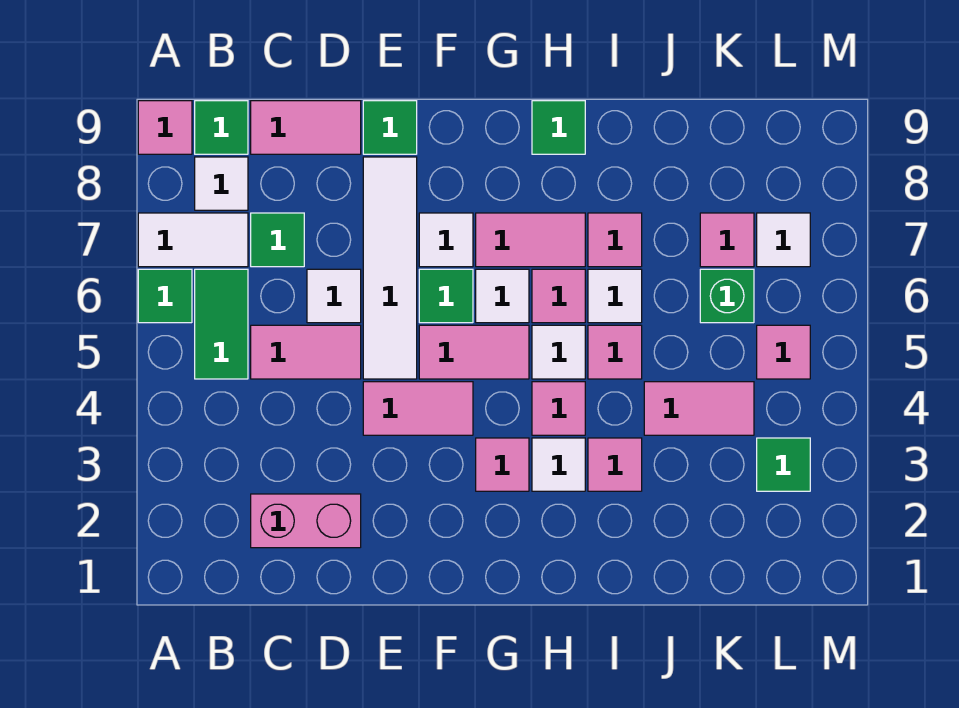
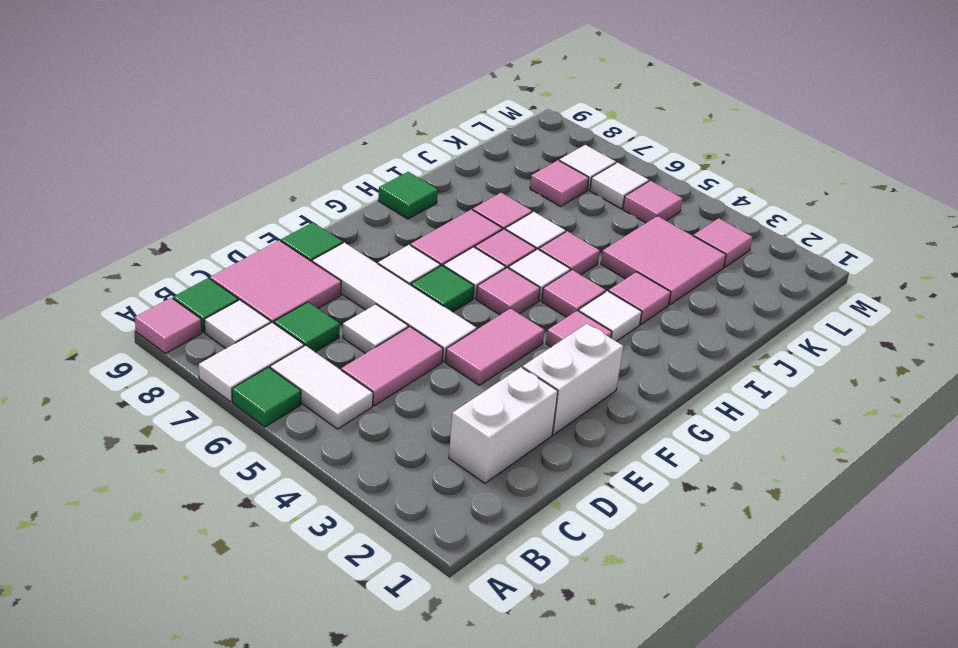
green 1x2 tile [195,269,248,379] -> white 1x2 tile [270,345,373,429]
pink 1x2 brick [251,494,361,548] -> white 1x2 brick [449,367,558,483]
pink 1x2 tile [251,101,361,154] -> pink 2x2 tile [210,240,341,323]
none -> white 1x2 brick [523,324,623,435]
pink 1x2 tile [419,325,529,379] -> pink 1x1 tile [476,268,540,315]
pink 1x2 tile [644,382,754,435] -> pink 2x2 tile [601,216,726,305]
green 1x1 brick [700,269,754,323] -> none
green 1x1 tile [757,438,810,491] -> pink 1x1 tile [693,218,752,267]
none -> white 1x1 tile [590,163,649,209]

